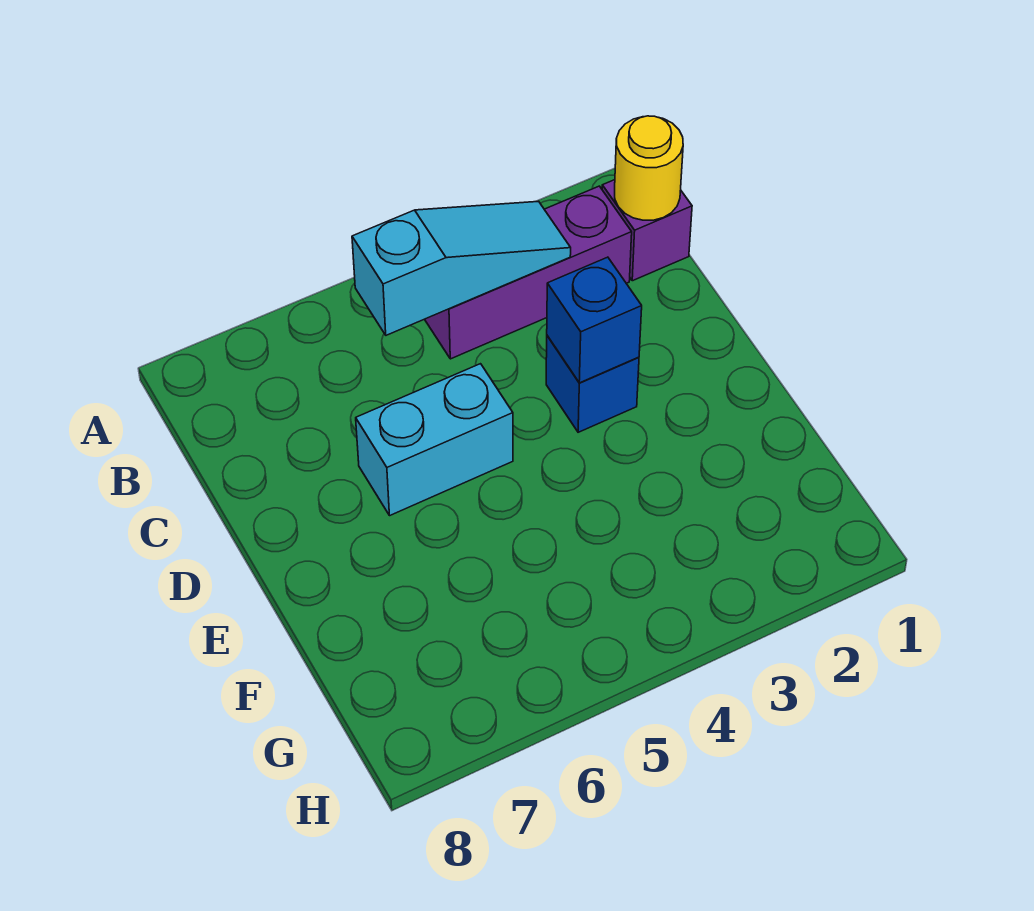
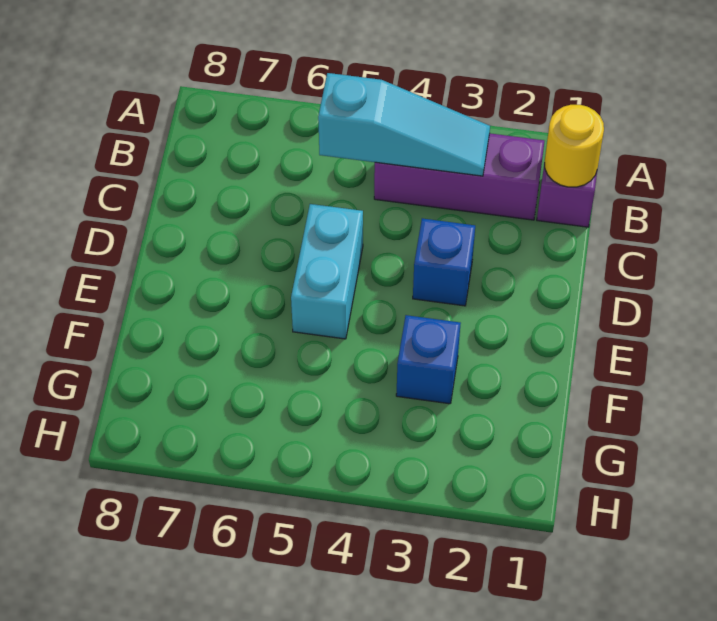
blue 1x1 brick [547,257,642,383] -> blue 1x1 brick moved to [396,315,461,404]
cyan 1x2 brick [356,364,513,515] -> cyan 1x2 brick turned to [291,204,363,339]

